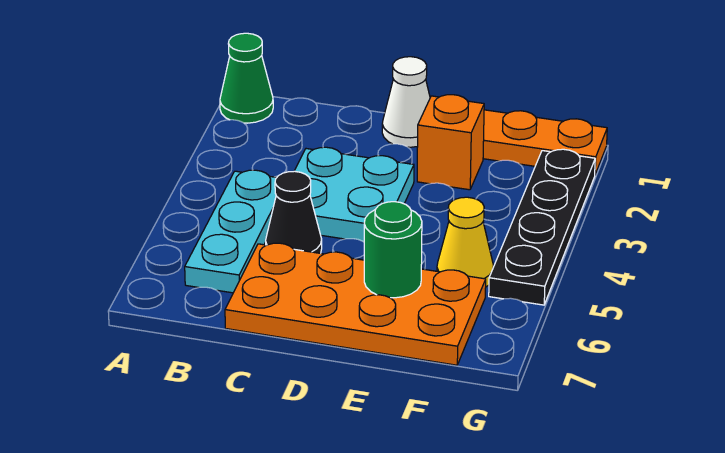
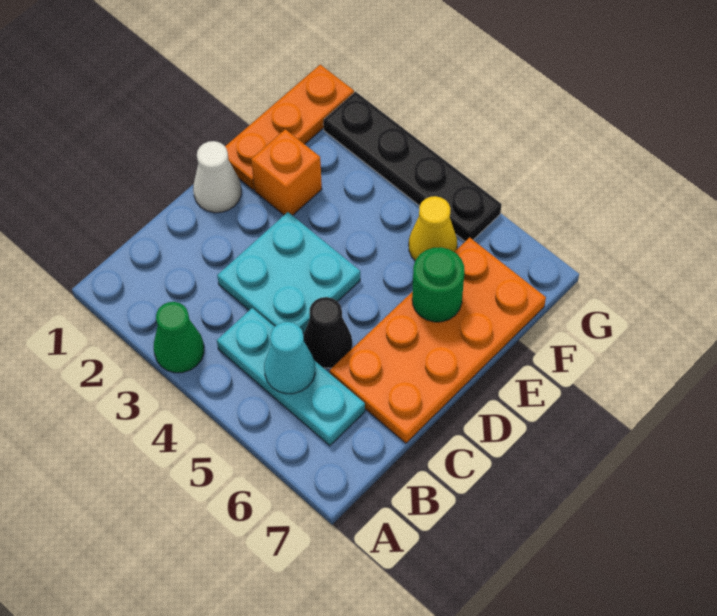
green 1x1 cone [220,33,273,123] -> green 1x1 cone moved to [154,302,204,373]
none -> cyan 1x1 cone [264,322,315,394]

